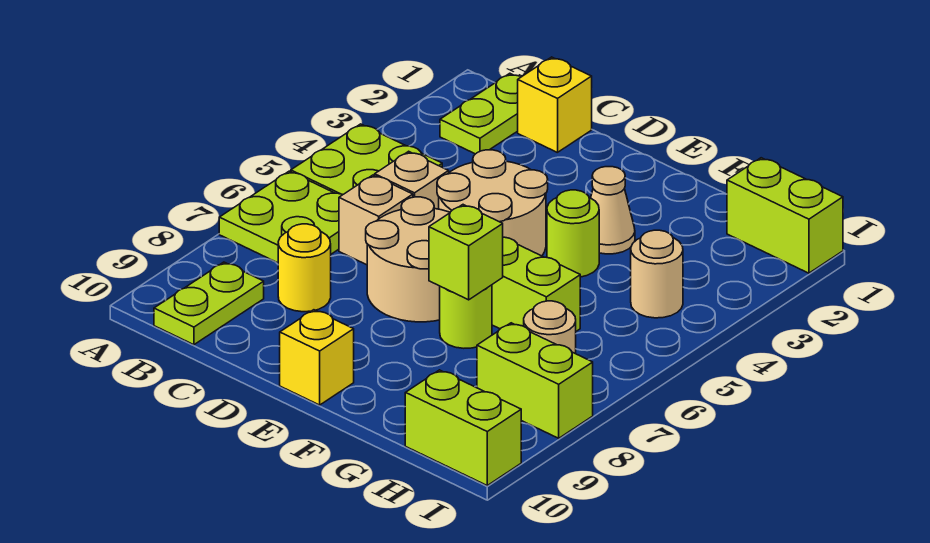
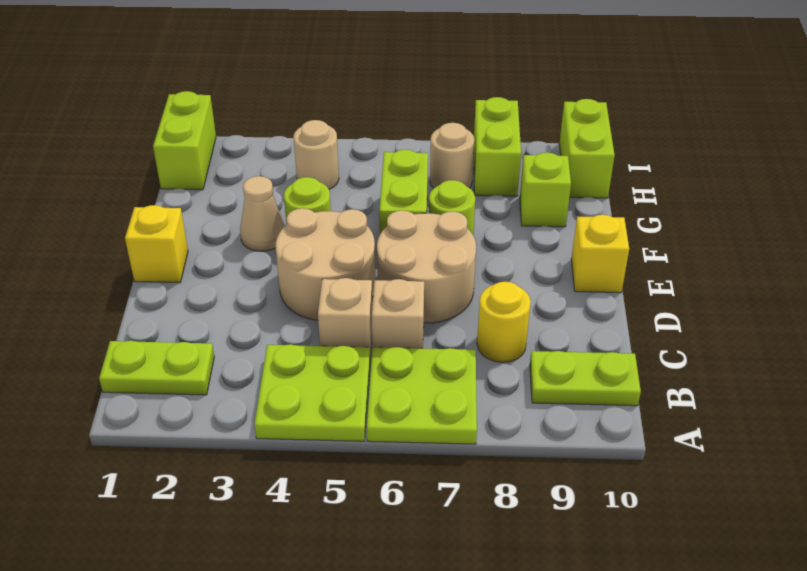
yellow 1x1 brick [518,57,592,153] -> yellow 1x1 brick moved to [125,205,188,283]
lime 1x1 brick [429,205,503,300] -> lime 1x1 brick moved to [520,152,571,227]

